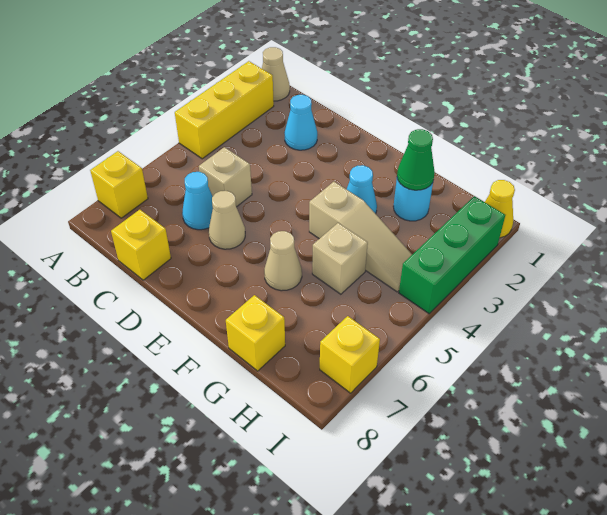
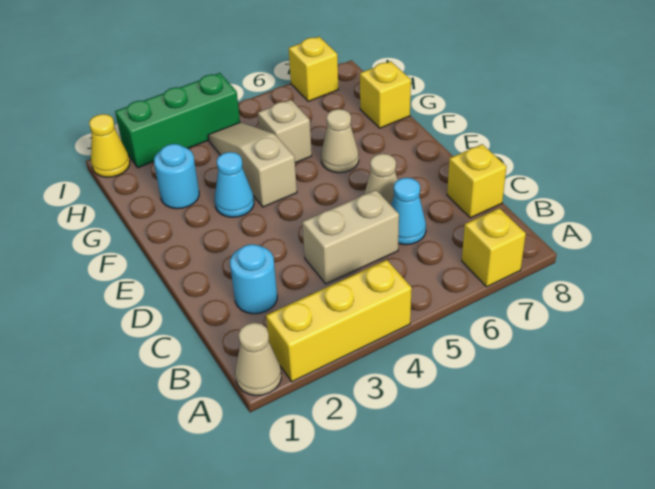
cyan 1x1 cone [284,95,317,150] -> cyan 1x1 round brick [230,244,277,314]
tan 1x1 brick [199,147,252,207] -> tan 1x2 brick [302,190,399,284]
green 1x1 cone [397,129,435,190] -> none

